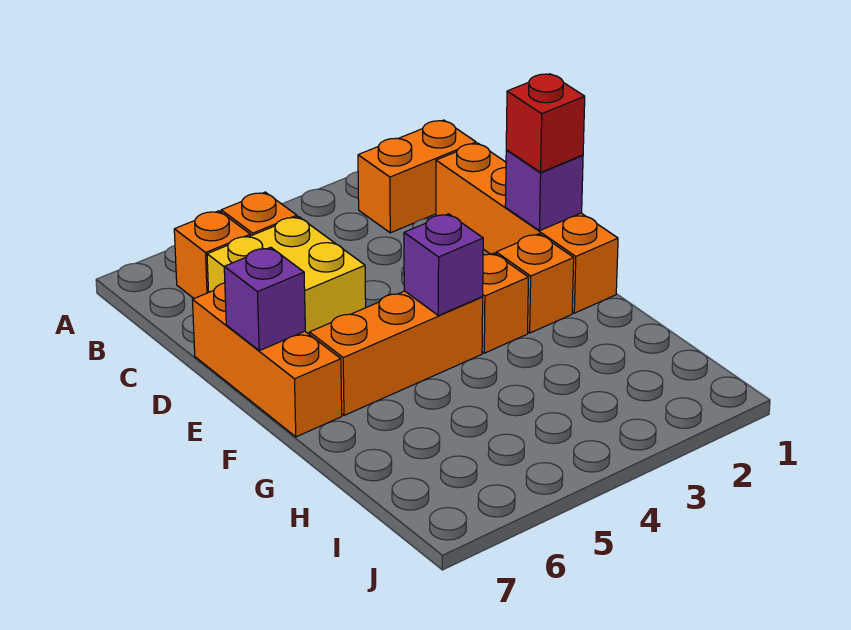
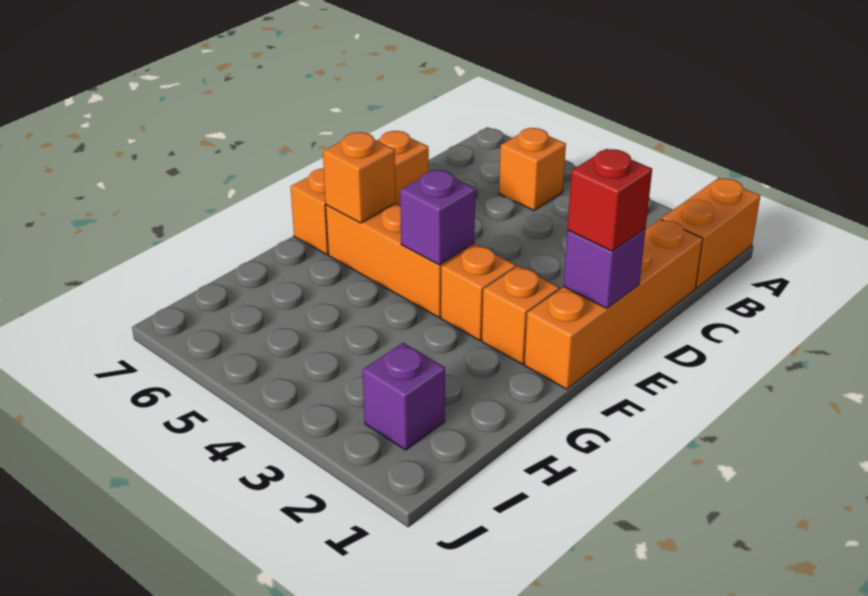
orange 1x2 brick [358,120,476,233] -> orange 1x2 brick turned to [662,178,760,288]
orange 1x1 brick [174,211,250,298] -> orange 1x1 brick moved to [323,132,396,223]
yellow 2x2 brick [207,217,366,334] -> none
purple 1x1 brick [224,247,305,351] -> purple 1x1 brick moved to [363,343,445,450]

